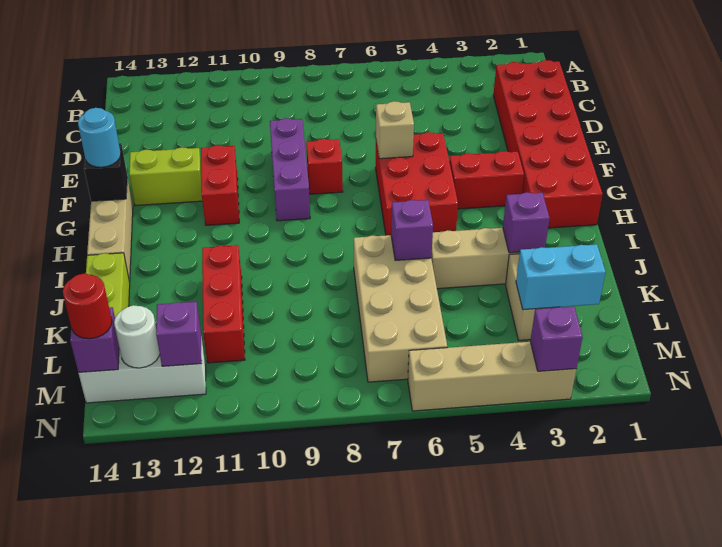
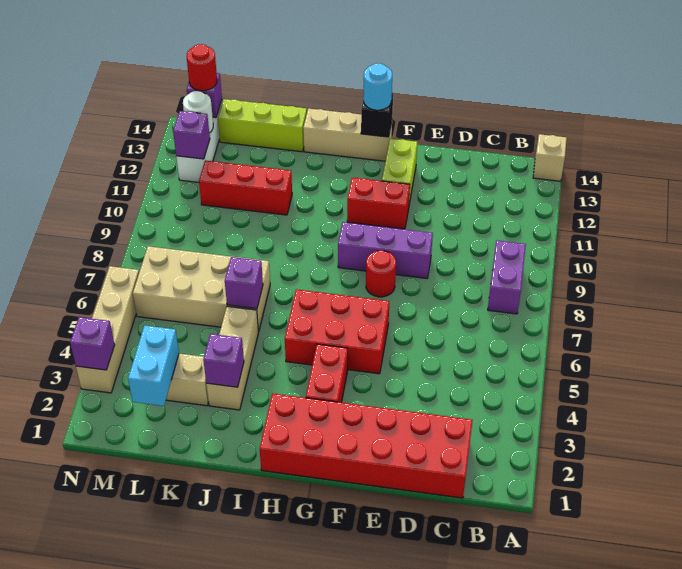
none -> purple 1x2 brick [488,240,526,314]
tan 1x1 brick [376,101,414,159] -> tan 1x1 brick moved to [533,134,567,181]
red 1x1 brick [306,139,343,194] -> red 1x1 round brick [366,251,396,297]

